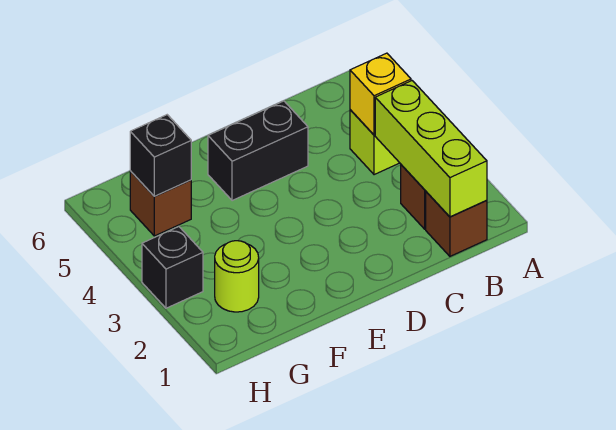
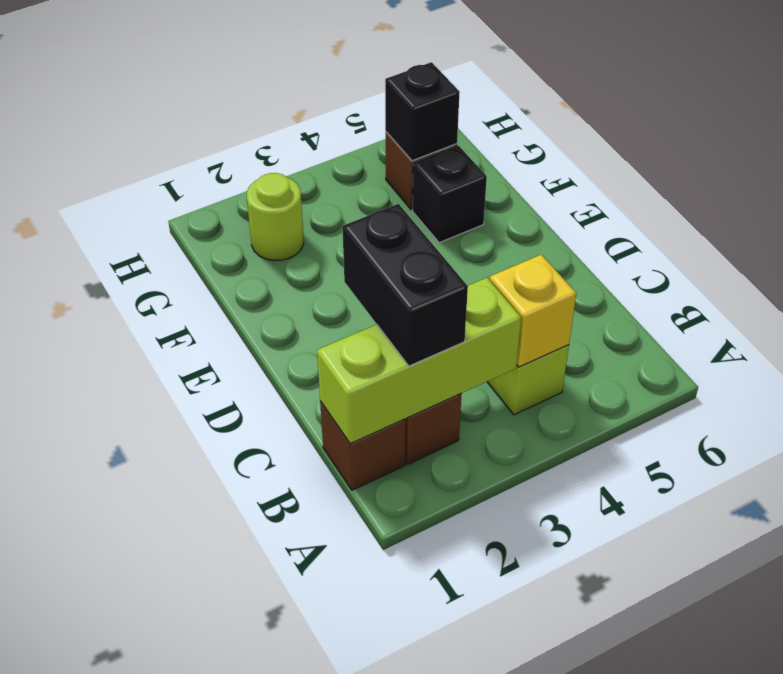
black 1x2 brick [208,101,308,201] -> black 1x2 brick moved to [342,204,468,366]
black 1x1 brick [142,227,203,308] -> black 1x1 brick moved to [412,146,487,243]

